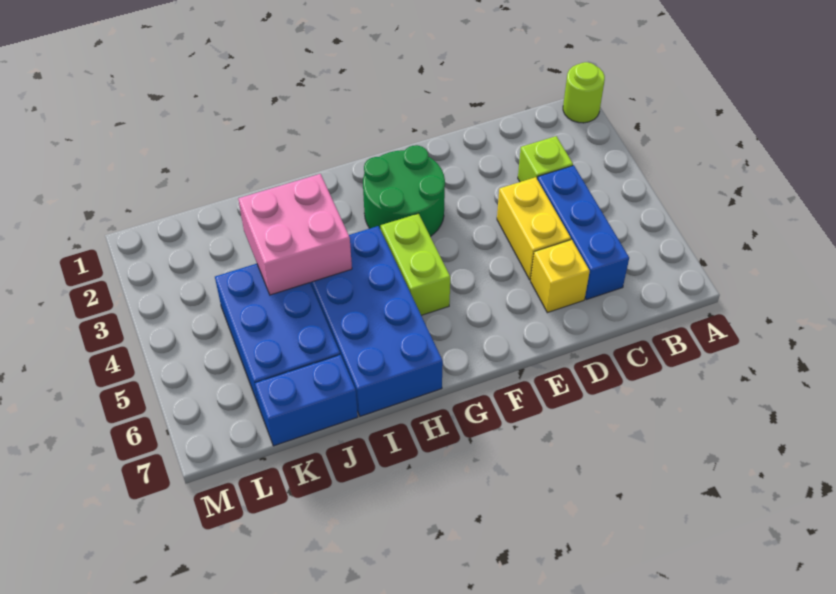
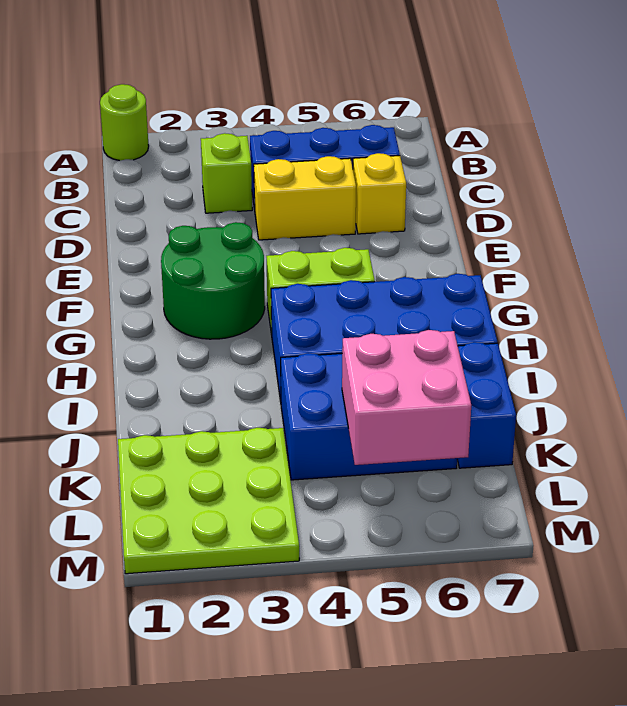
pink 2x2 brick [238,174,352,295] -> pink 2x2 brick moved to [342,330,471,465]
none -> lime 3x3 plate [118,428,299,574]

